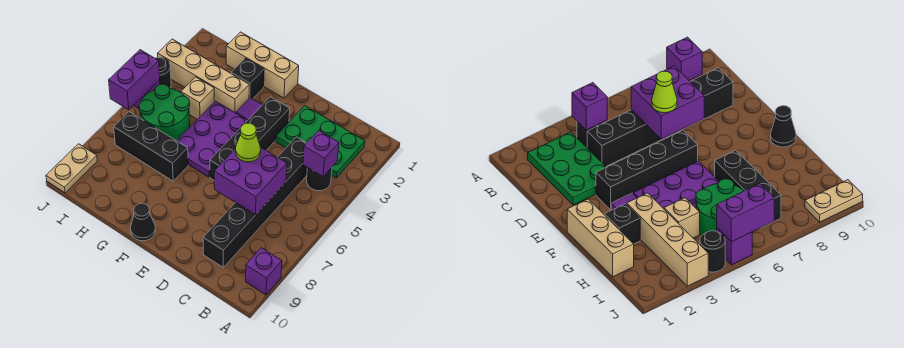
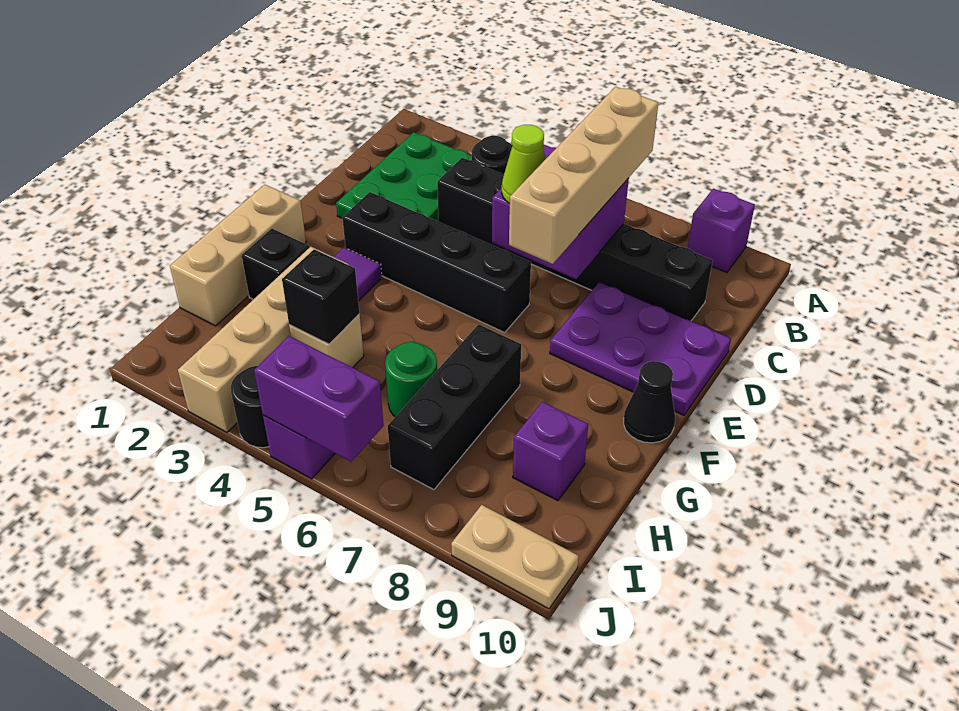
purple 1x1 brick [303,131,339,176] -> purple 1x1 brick moved to [513,402,588,501]
none -> tan 1x4 brick [509,87,658,264]
purple 2x3 plate [177,101,248,177] -> purple 2x3 plate moved to [550,282,731,415]
none -> black 1x1 brick [282,249,360,344]
green 2x2 round brick [139,84,190,141] -> green 1x1 round brick [385,342,437,417]

